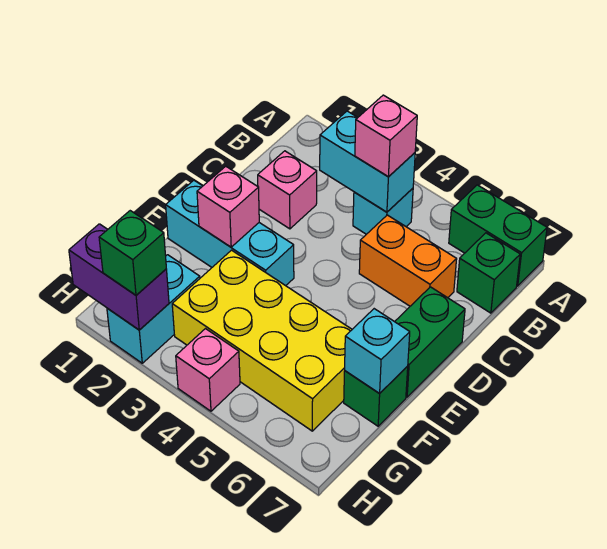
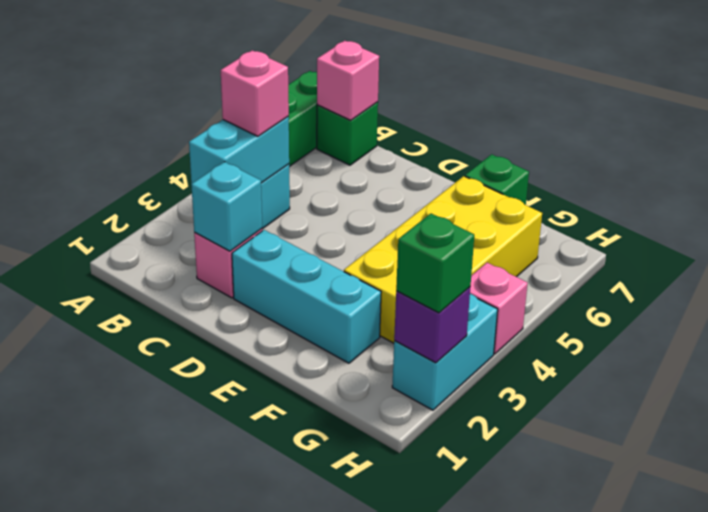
orange 1x2 brick [359,215,457,306] -> none
green 1x2 brick [395,287,465,397] -> none
cyan 1x3 brick [166,180,294,286] -> cyan 1x3 brick turned to [232,230,381,363]
pink 1x1 brick [197,166,259,247] -> pink 1x1 brick moved to [317,41,379,120]
cyan 1x1 brick [345,309,410,394] -> cyan 1x1 brick moved to [191,162,262,251]
cyan 1x2 brick [107,255,200,363] -> cyan 1x2 brick turned to [392,294,498,410]
purple 1x2 brick [69,224,169,330] -> purple 1x1 brick [394,287,470,363]

